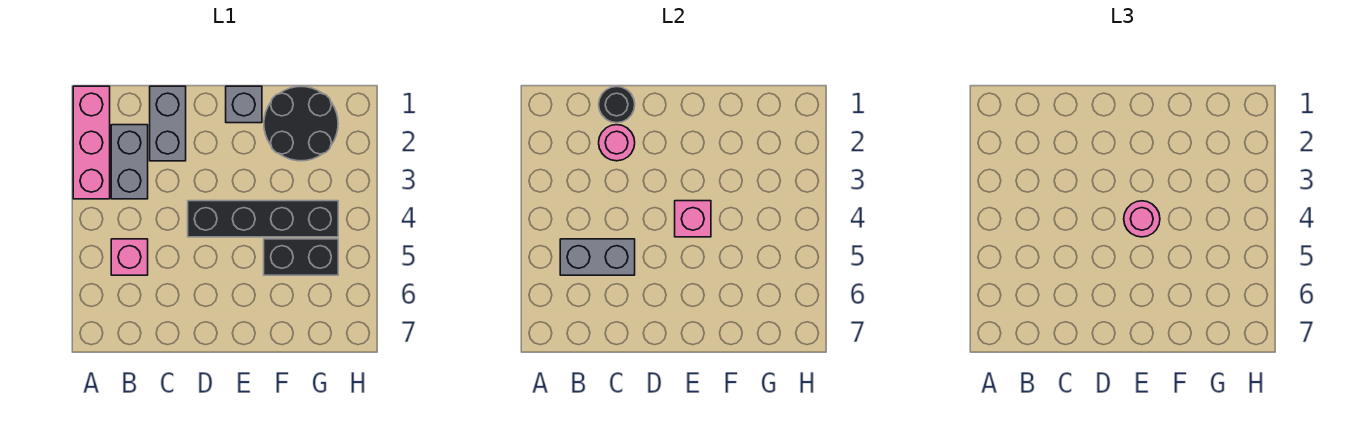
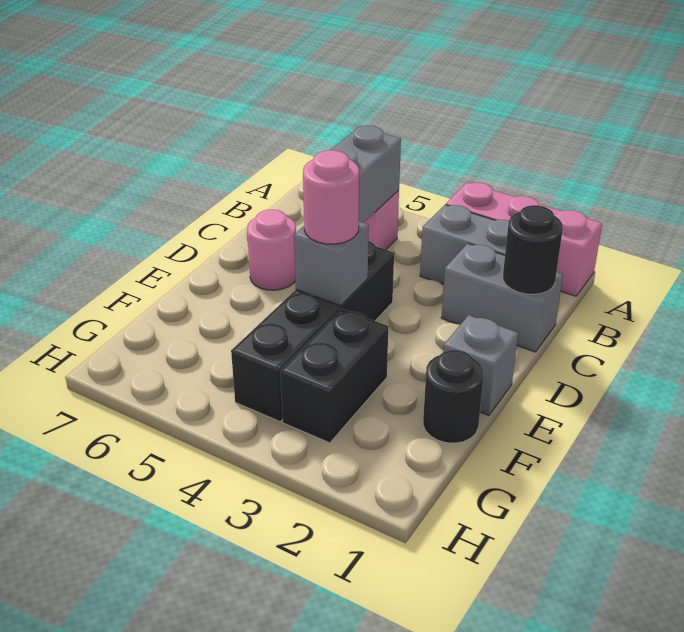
pink 1x1 round brick [599,125,635,161] -> pink 1x1 round brick moved to [247,210,296,290]
pink 1x1 brick [675,201,711,237] -> grey 1x1 brick [294,221,369,306]
black 2x2 round brick [264,87,338,161] -> black 1x1 round brick [423,350,484,443]
black 1x2 brick [264,239,338,275] -> black 1x2 brick moved to [280,309,389,443]

